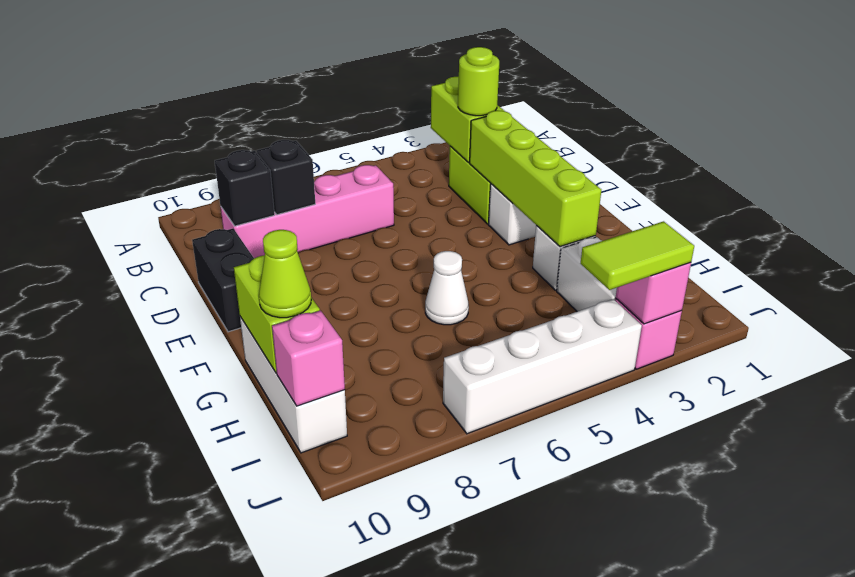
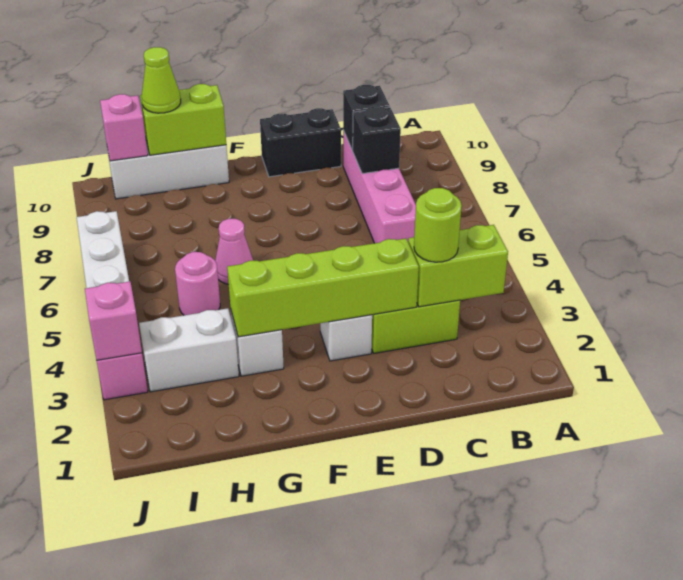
white 1x1 cone [425,251,469,325] -> pink 1x1 cone [215,219,253,284]
none -> pink 1x1 round brick [175,252,220,315]
lime 1x2 tile [581,221,694,290] -> none

